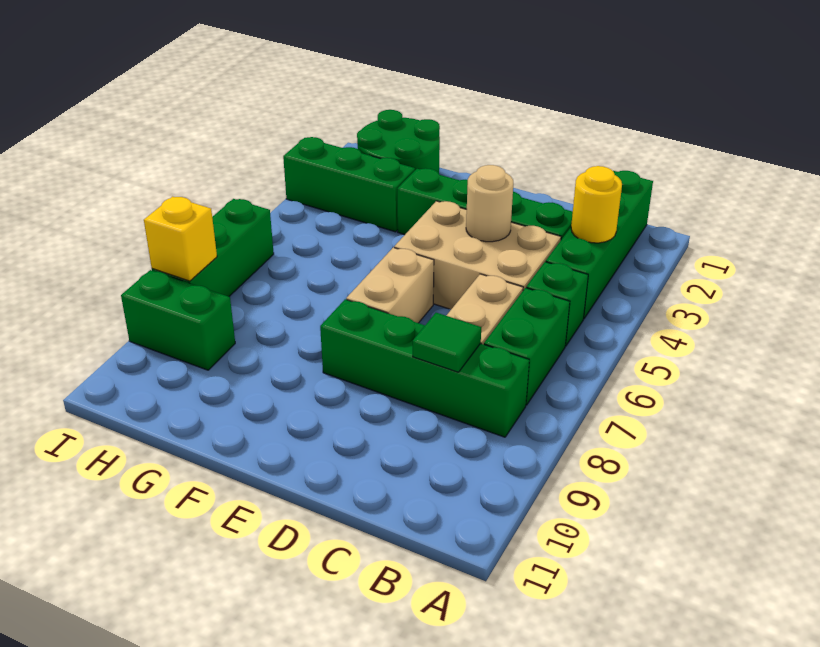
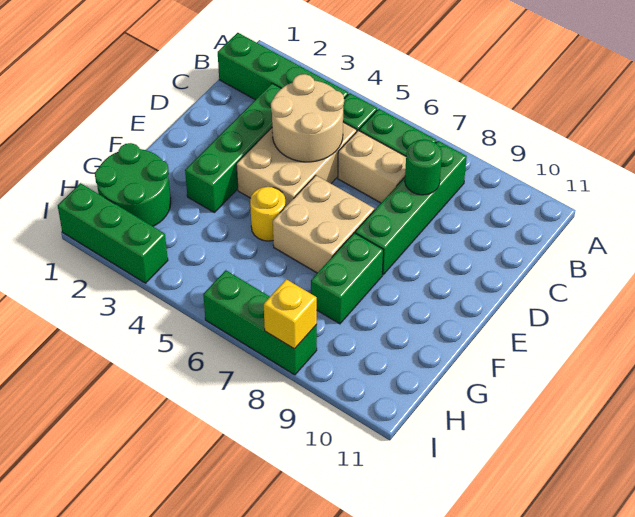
yellow 1x1 round brick [571,166,622,243] -> yellow 1x1 round brick moved to [250,187,286,241]
green 1x1 tile [413,313,481,372] -> green 1x1 round brick [405,139,442,195]
tan 1x1 round brick [466,165,513,242] -> tan 2x2 round brick [271,74,344,162]
tan 1x2 brick [346,247,434,323] -> tan 2x2 brick [273,175,374,273]
green 1x3 brick [283,137,415,232] -> green 1x3 brick turned to [58,183,168,283]
green 1x2 brick [121,270,235,370] -> green 1x2 brick moved to [311,233,383,324]

